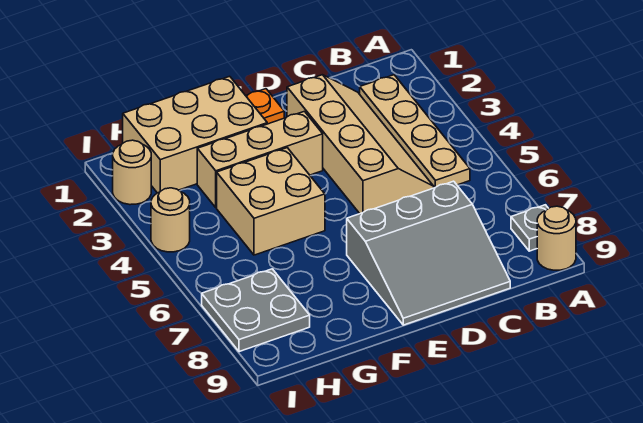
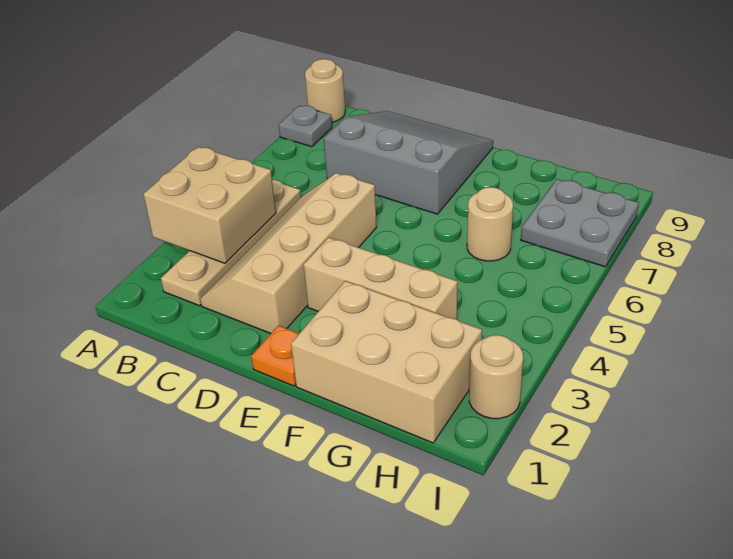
tan 2x2 brick [217,148,325,255] -> tan 2x2 brick moved to [143,147,276,263]
tan 1x1 round brick [151,188,190,252] -> tan 1x1 round brick moved to [467,187,513,261]

